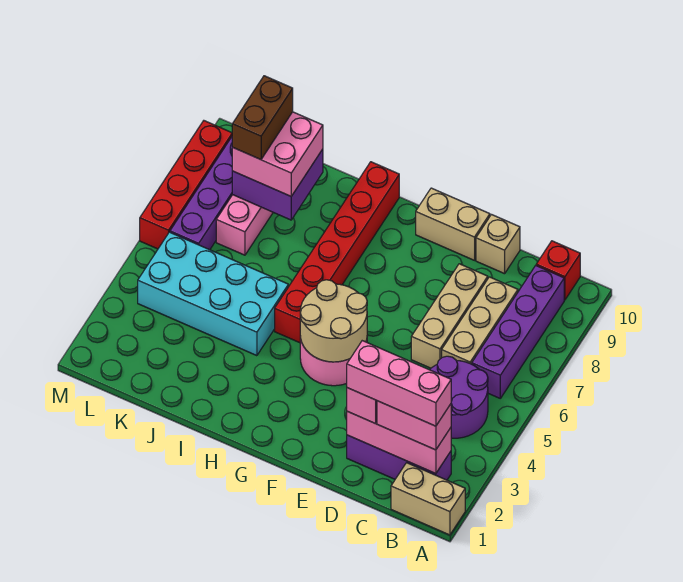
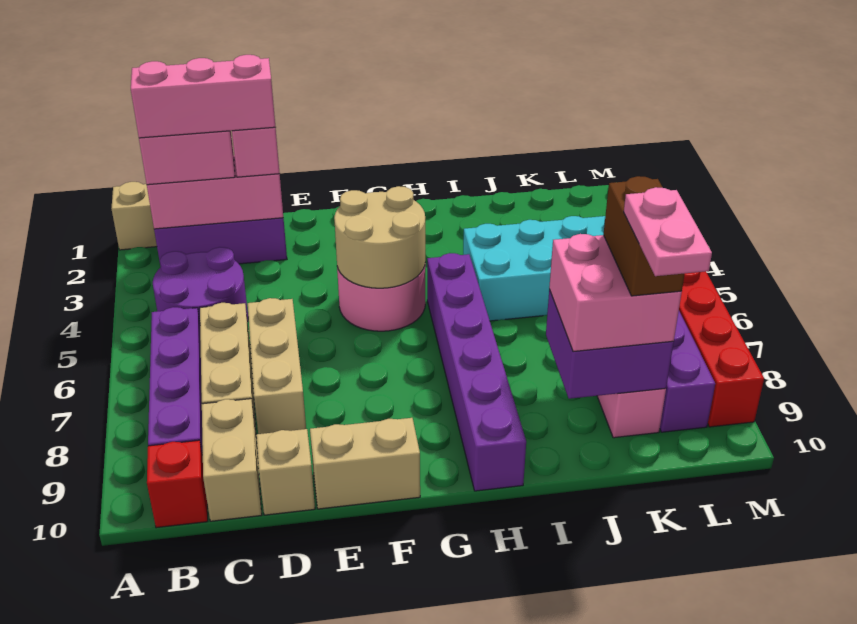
none -> tan 1x2 brick [202,399,262,521]
red 1x6 brick [275,162,399,343] -> purple 1x6 brick [427,253,526,491]
none -> pink 1x2 plate [624,187,712,276]

